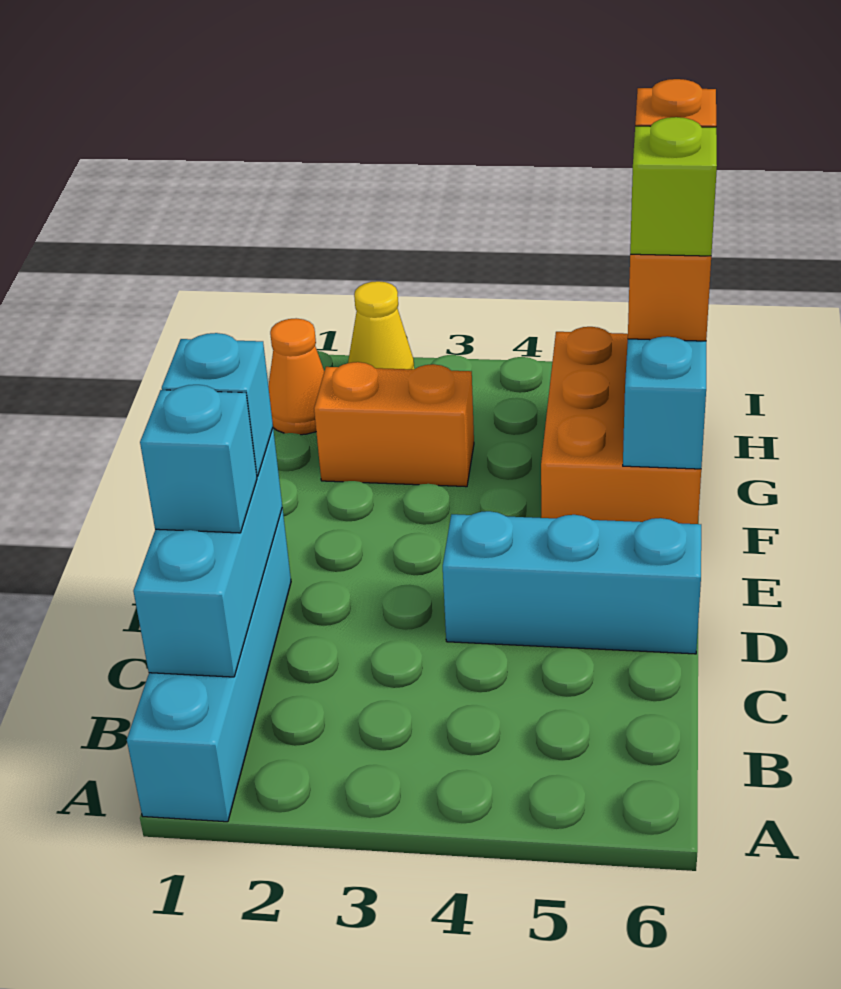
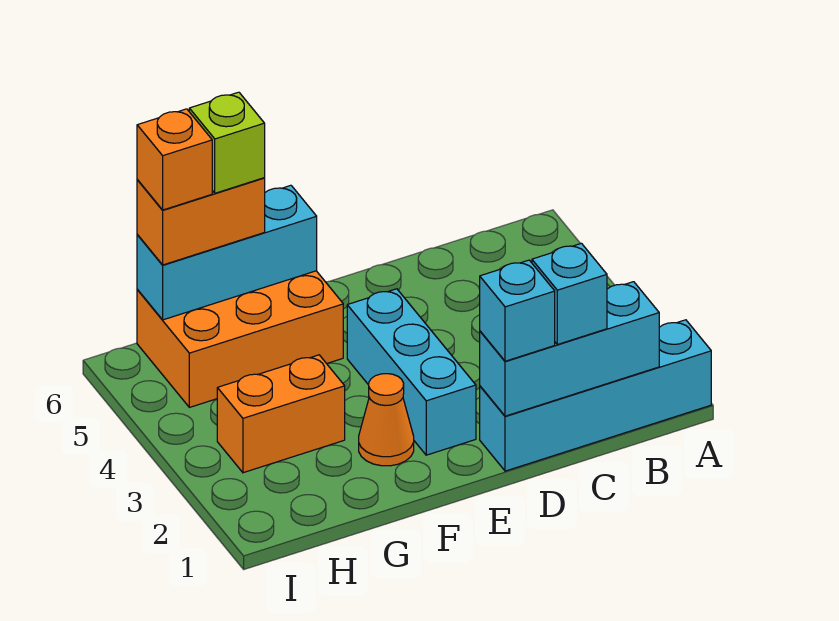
cyan 1x3 brick [443,511,701,654] -> cyan 1x3 brick moved to [347,289,476,455]
orange 1x2 brick [314,362,474,487] -> orange 1x2 brick turned to [217,355,345,473]
orange 1x1 cone [268,318,324,435] -> orange 1x1 cone moved to [359,374,414,466]
yellow 1x1 cone [348,281,414,369] -> none

